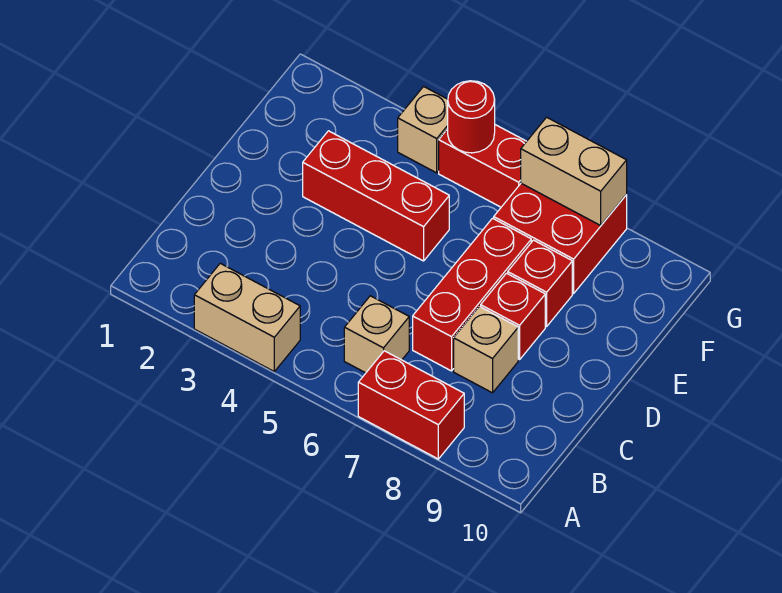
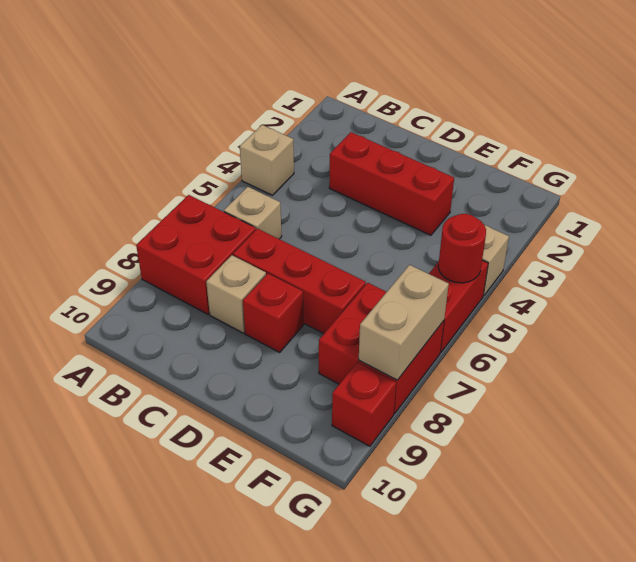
tan 1x2 brick [194,263,300,371] -> tan 1x1 brick [240,125,294,195]
red 1x2 brick [358,351,464,459] -> red 2x2 brick [136,195,256,314]
red 1x3 brick [303,131,449,261] -> red 1x3 brick turned to [329,132,454,235]
red 1x1 brick [508,240,572,326] -> red 1x1 brick moved to [332,362,396,446]

